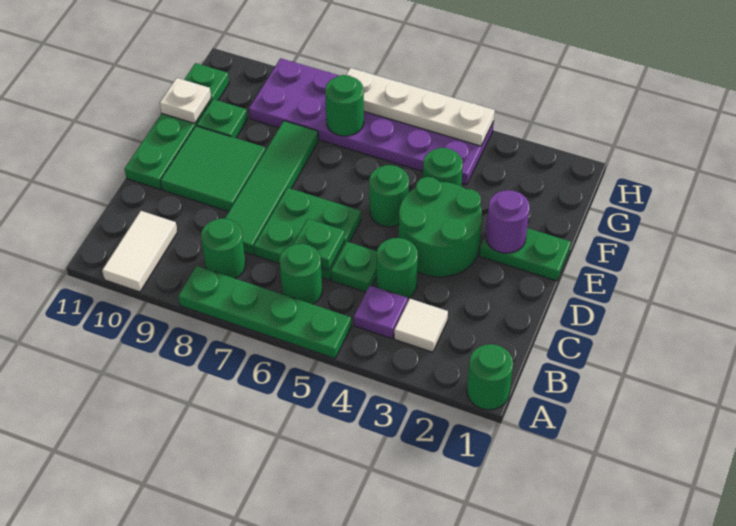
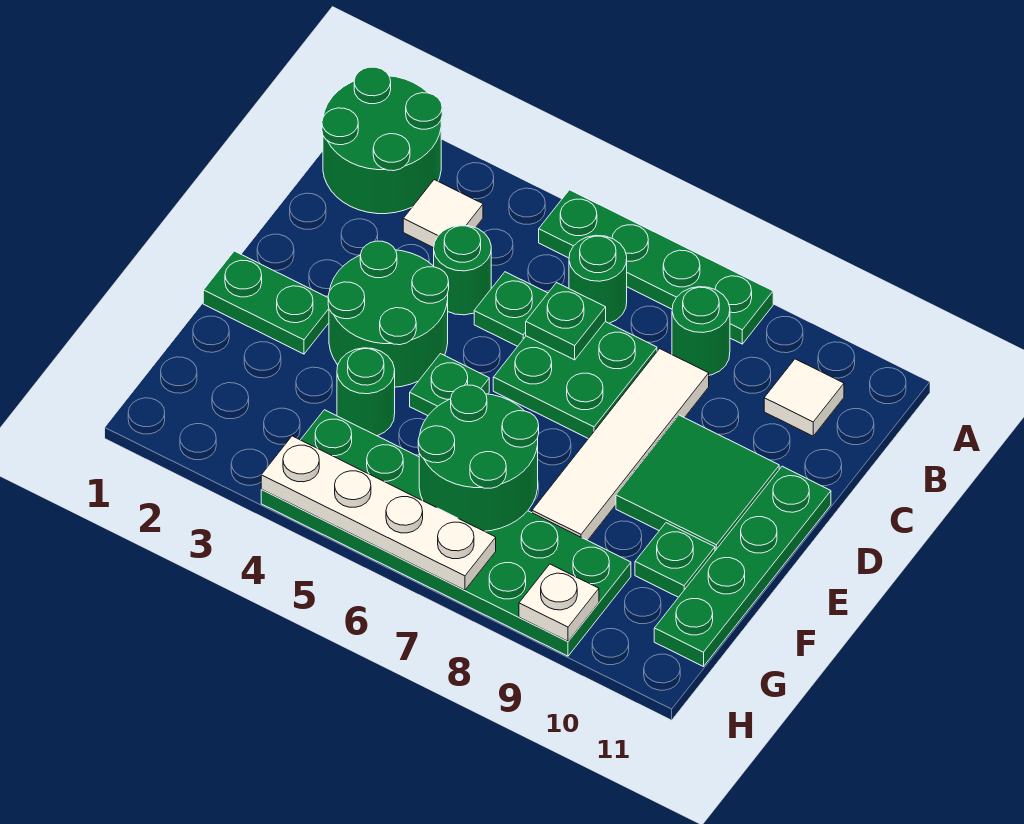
green 1x1 round brick [467,344,513,410] -> green 2x2 round brick [322,67,442,214]
white 1x2 tile [102,211,177,292] -> white 1x1 tile [764,359,844,436]
purple 1x1 plate [354,286,408,339] -> none
green 1x4 tile [225,121,319,255] -> white 1x4 tile [532,349,709,540]
purple 1x1 round brick [486,190,530,253] -> none
green 1x1 round brick [369,165,409,227] -> green 1x1 plate [410,354,489,416]
white 1x1 plate [160,78,211,123] -> white 1x1 plate moved to [519,564,599,641]
purple 2x6 plate [249,58,494,185] -> green 2x6 plate [261,410,631,656]
green 1x1 round brick [325,75,364,136] -> green 2x2 round brick [418,385,539,531]

